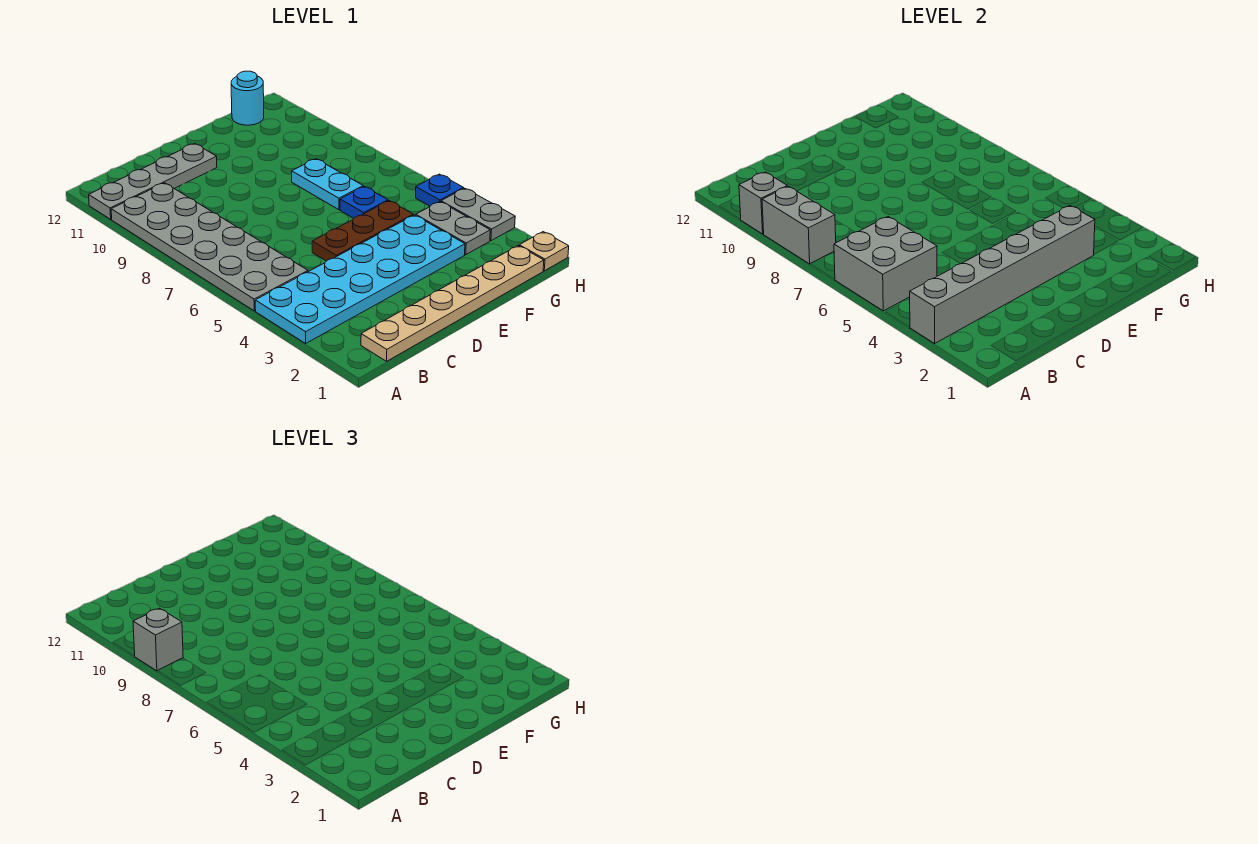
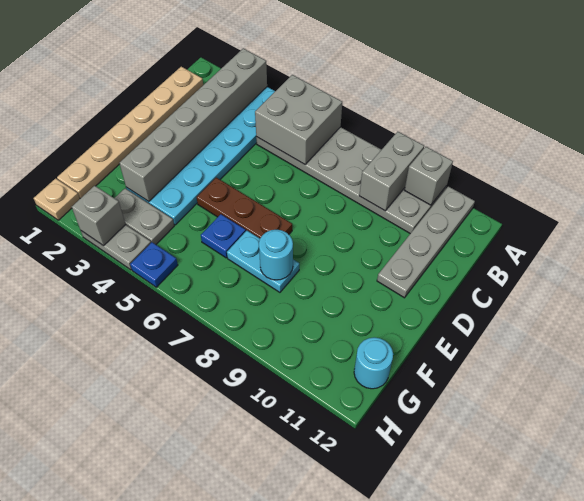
grey 1x2 brick [762,186,836,264] -> grey 1x2 brick turned to [359,132,424,211]
grey 1x1 brick [133,608,183,671] -> grey 1x1 brick moved to [72,186,126,246]
brown 1x3 plate [312,201,413,261] -> brown 1x3 plate turned to [197,178,292,238]
none -> cyan 1x1 round brick [259,230,293,280]

